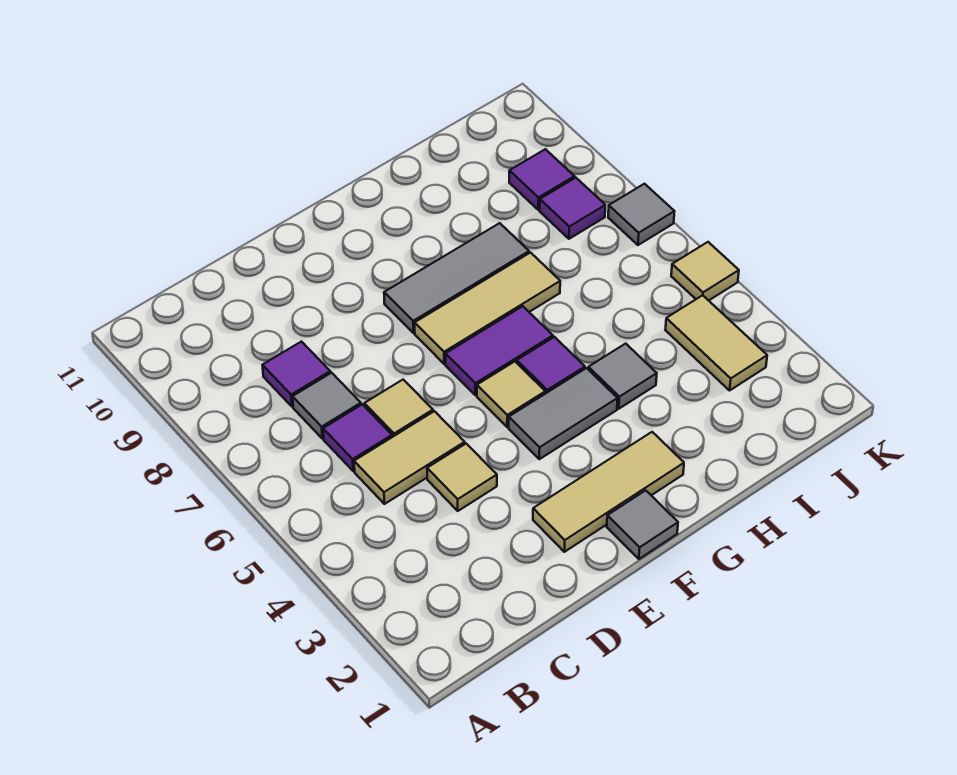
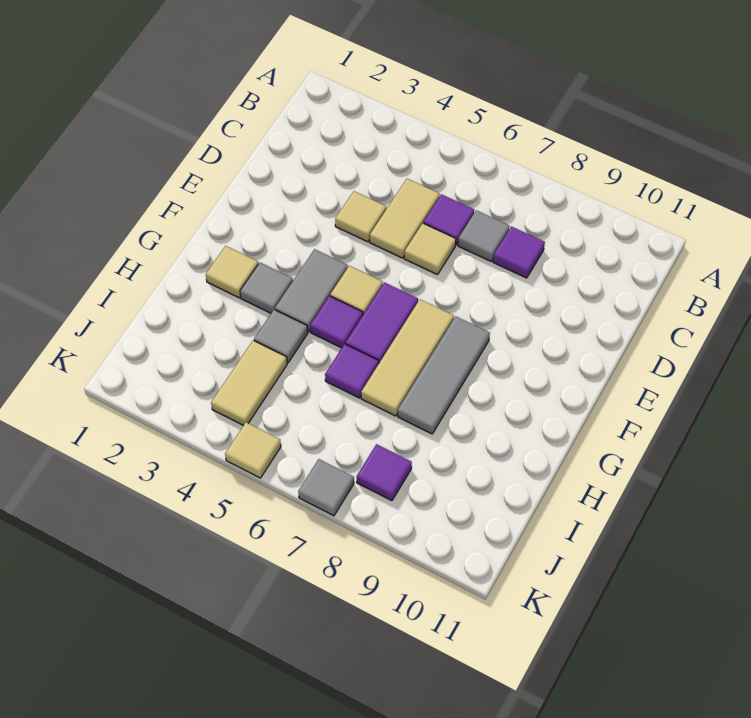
tan 1x3 tile [533,432,684,552] -> tan 1x1 tile [206,246,258,298]
grey 1x1 tile [607,490,678,559] -> grey 1x1 tile moved to [240,263,293,313]
tan 1x2 tile [665,295,767,390] -> tan 1x2 tile turned to [211,340,287,425]
purple 1x1 tile [509,149,574,210] -> purple 1x1 tile moved to [325,344,379,398]

